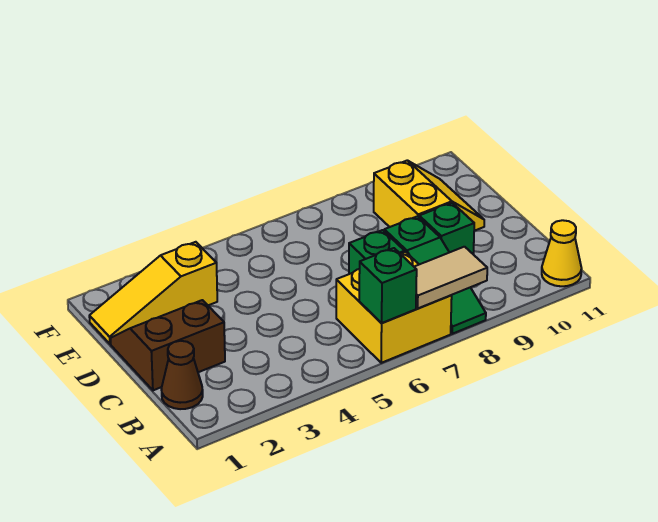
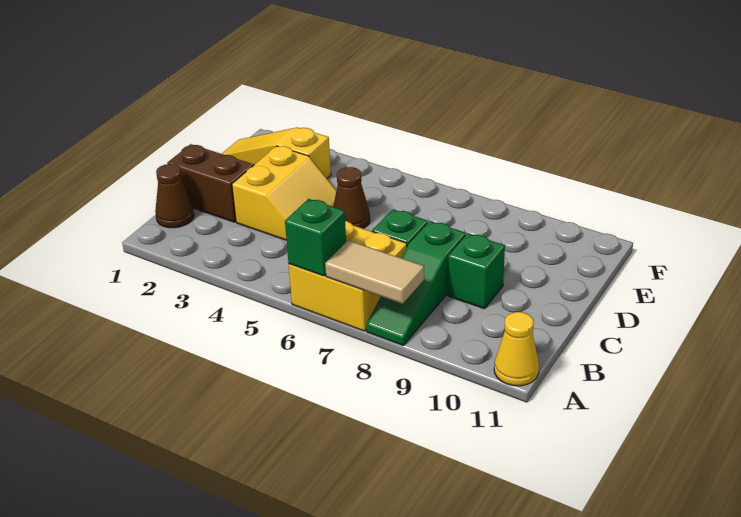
none -> brown 1x1 cone [333,167,370,229]
yellow 2x2 slope [374,160,484,231] -> yellow 2x2 slope moved to [232,146,337,240]

